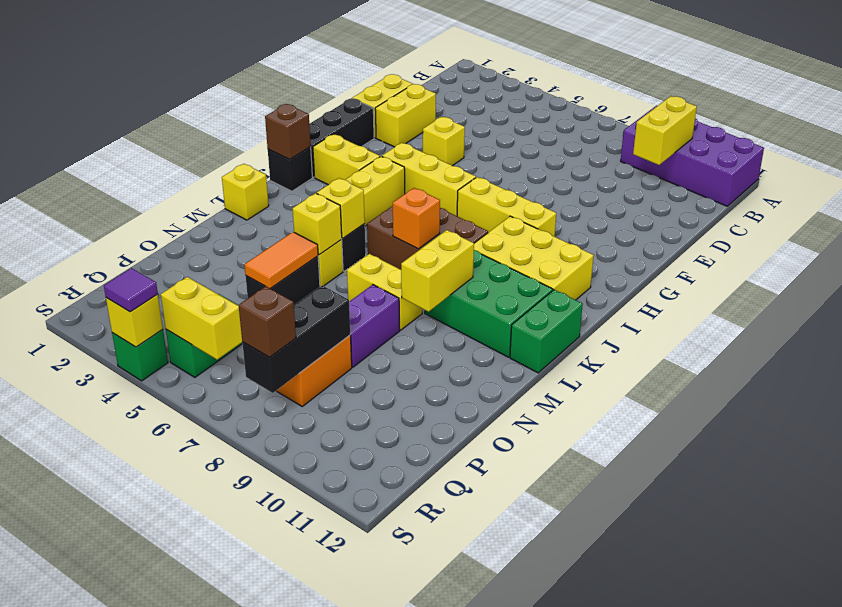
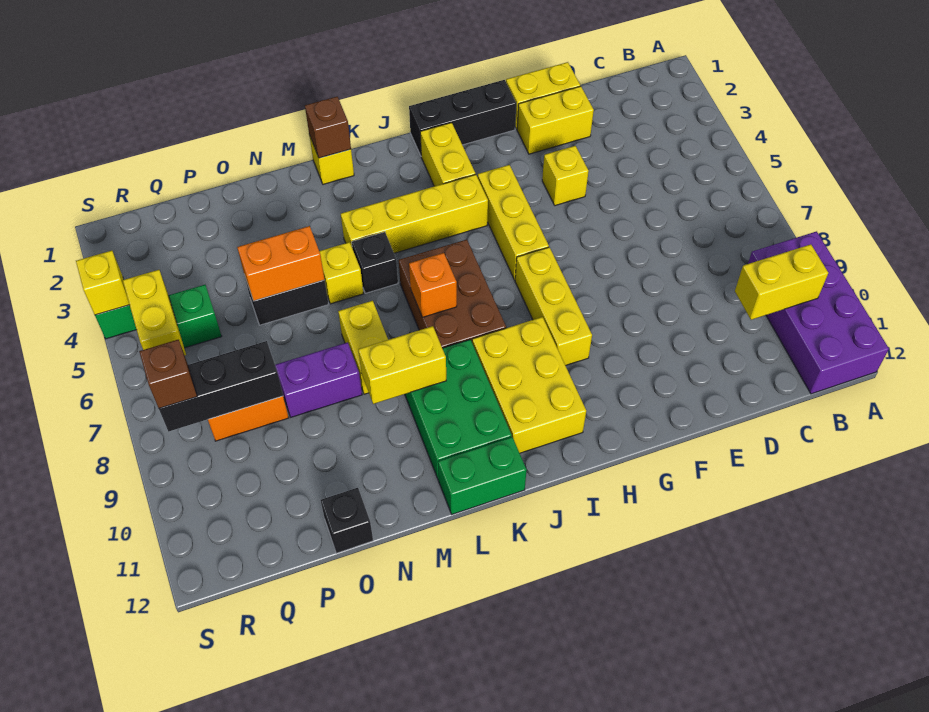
black 1x1 brick [268,147,312,191] -> black 1x1 brick moved to [321,488,373,553]
brown 1x1 brick [265,104,311,159] -> brown 1x1 brick moved to [305,97,351,158]
yellow 1x1 brick [317,178,365,238] -> none
yellow 1x1 brick [293,193,342,255] -> none
orange 1x2 tile [244,232,318,289] -> orange 1x2 brick [237,226,325,301]
purple 1x1 tile [104,268,158,312] -> none

